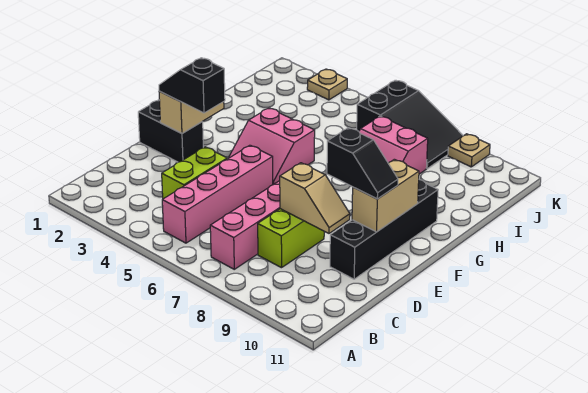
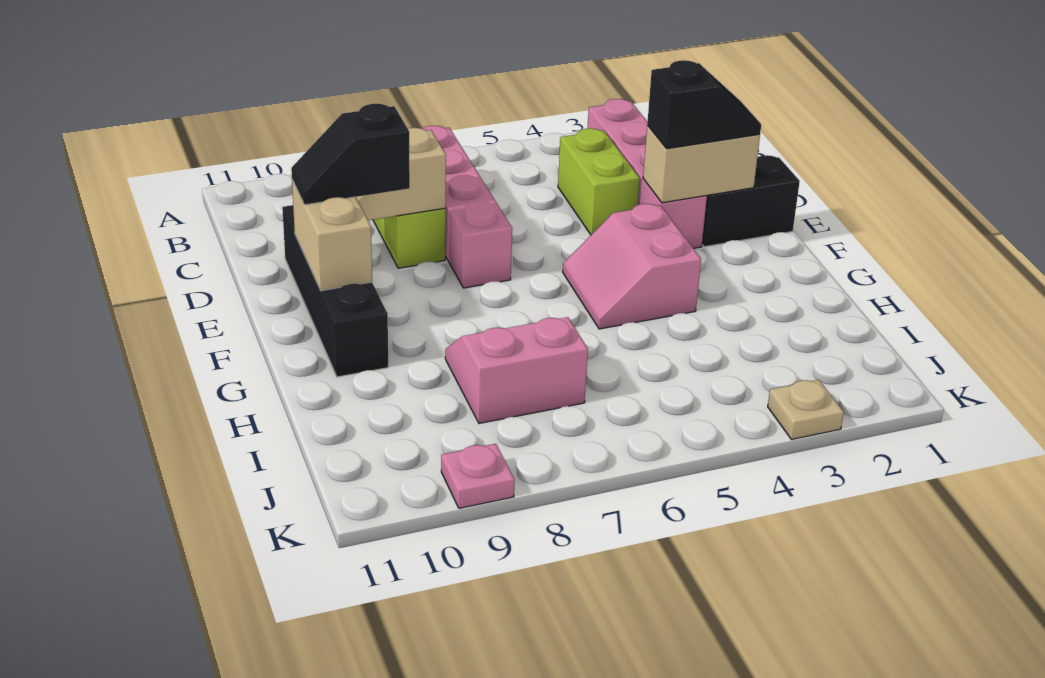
pink 1x4 brick [162,145,273,243] -> pink 1x4 brick moved to [587,99,707,249]
tan 1x2 brick [159,91,224,133] -> tan 1x2 brick turned to [643,126,760,203]
pink 2x2 slope [229,108,315,185] -> pink 2x2 slope turned to [563,204,701,329]
black 2x3 slope [357,80,463,168] -> none
tan 1x1 plate [448,134,490,167] -> pink 1x1 plate [441,444,515,508]

